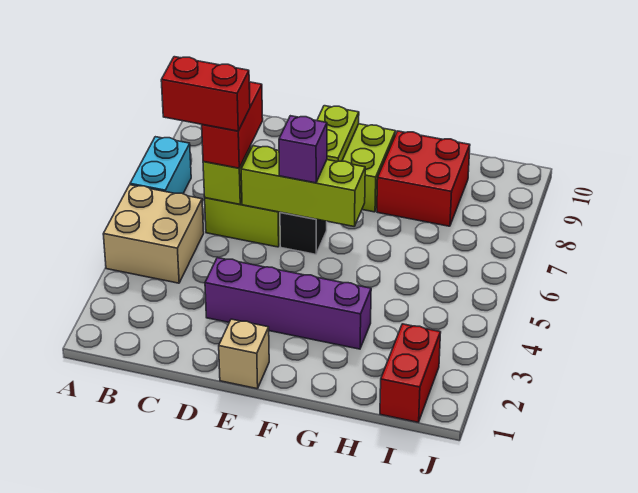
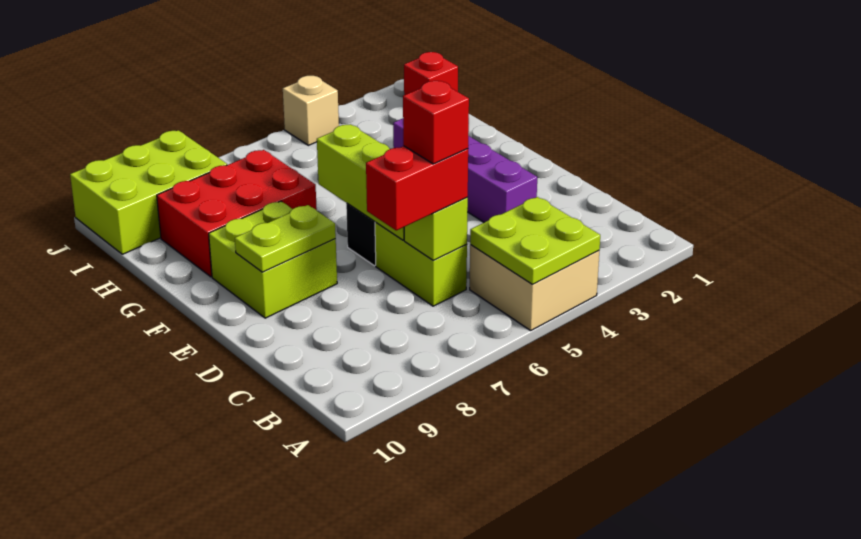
none -> lime 2x2 plate [470,197,600,284]
cyan 1x2 brick [130,137,191,194] -> none
red 1x2 brick [161,57,250,131] -> red 1x1 brick [403,81,469,164]
tan 1x1 brick [219,319,269,389] -> tan 1x1 brick moved to [283,76,339,145]
purple 1x1 brick [279,116,327,183] -> none
red 2x2 brick [377,131,470,226] -> red 2x3 brick [157,150,317,277]
red 1x2 brick [380,324,441,422] -> red 1x1 brick [404,52,458,95]
none -> lime 2x3 brick [70,130,227,254]

